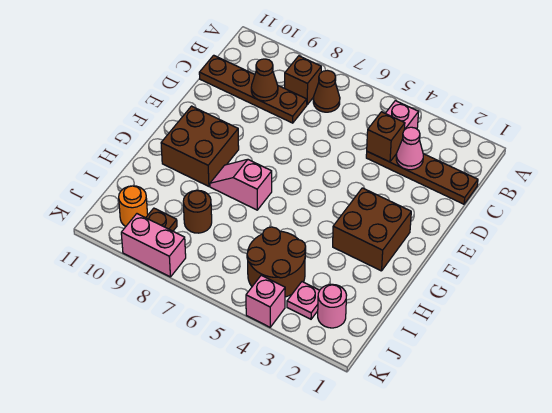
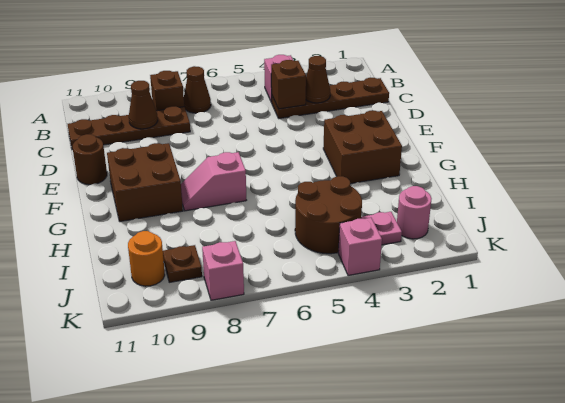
pink 1x1 cone [396,127,423,170] -> brown 1x1 cone [306,56,330,103]
brown 1x1 round brick [183,190,212,233] -> brown 1x1 round brick moved to [73,134,107,185]
pink 1x2 brick [121,214,186,277] -> pink 1x1 brick [202,241,244,300]

